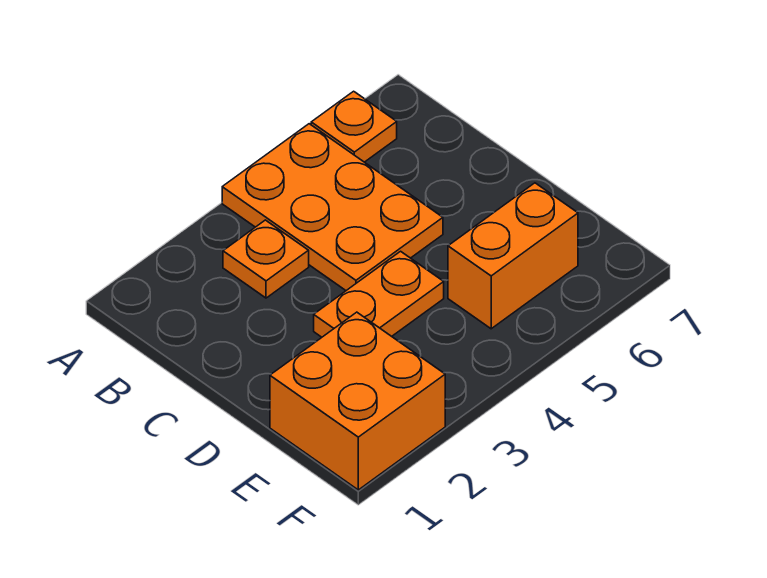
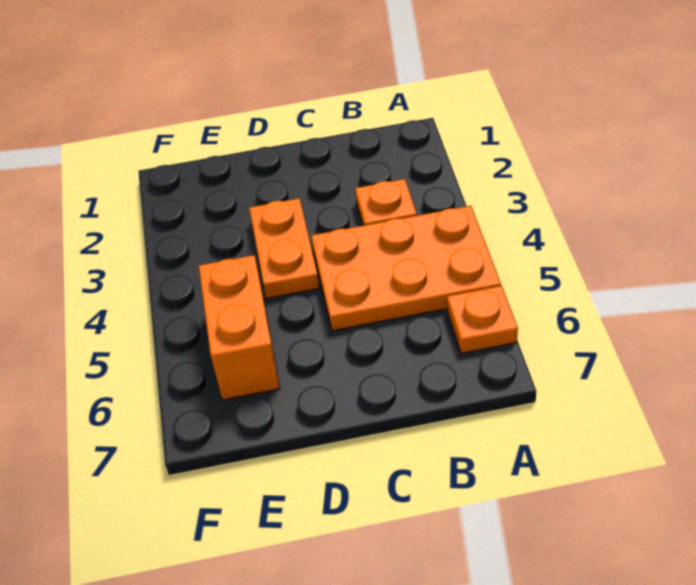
orange 2x2 brick [270,312,445,490] -> none

